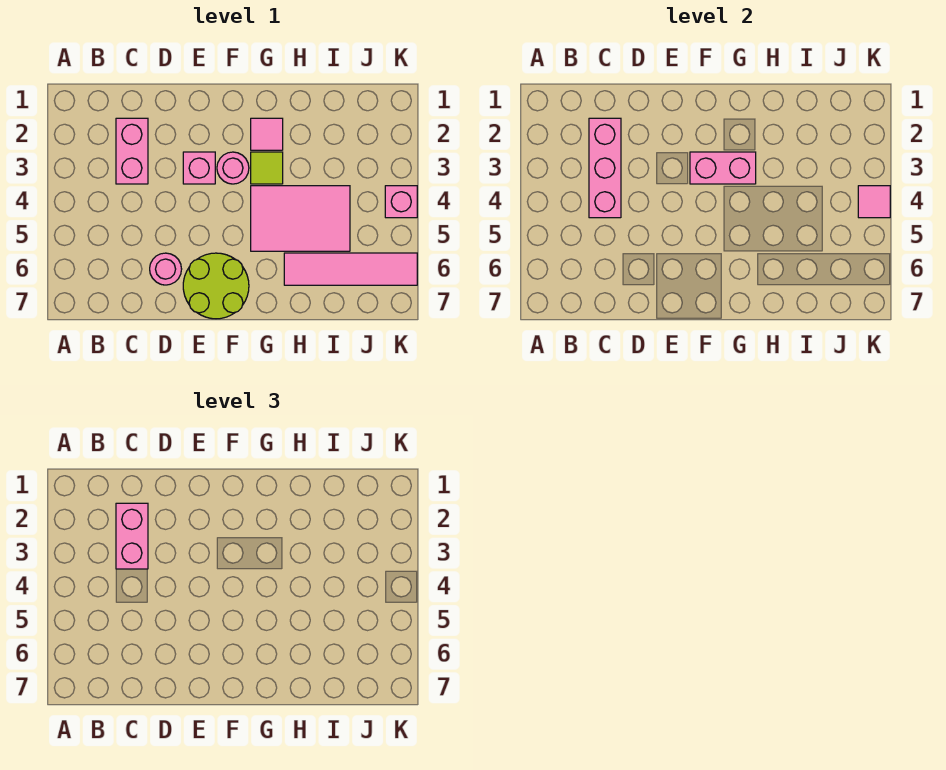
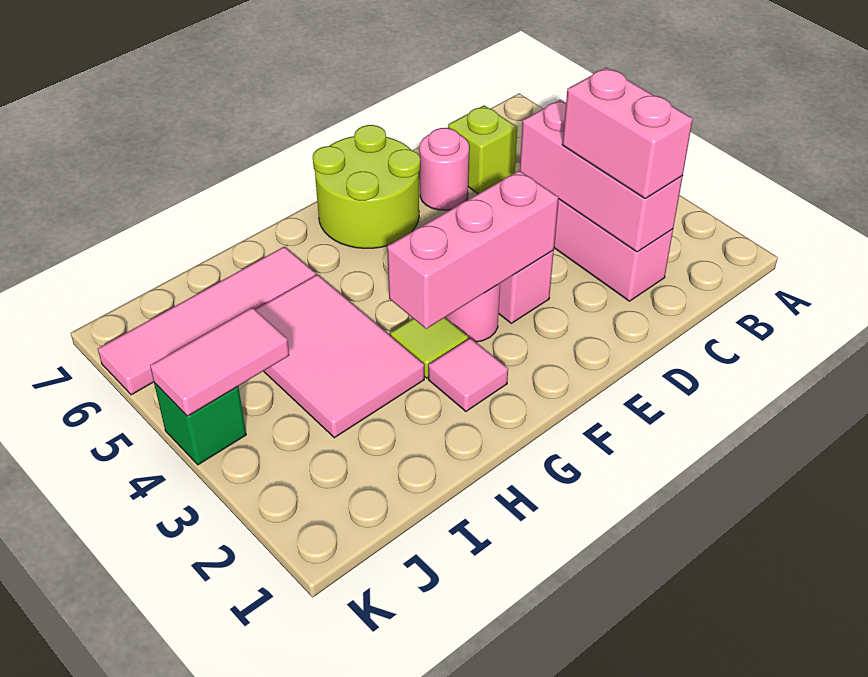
none -> lime 1x1 brick [448,105,517,194]
pink 1x2 brick [690,152,756,184] -> pink 1x3 brick [387,170,559,329]
pink 2x3 tile [251,186,350,251] -> pink 2x3 tile turned to [255,274,424,438]
pink 1x1 brick [385,186,417,218] -> green 1x1 brick [154,383,246,465]
pink 1x1 tile [858,186,890,218] -> pink 1x2 tile [150,307,289,416]

